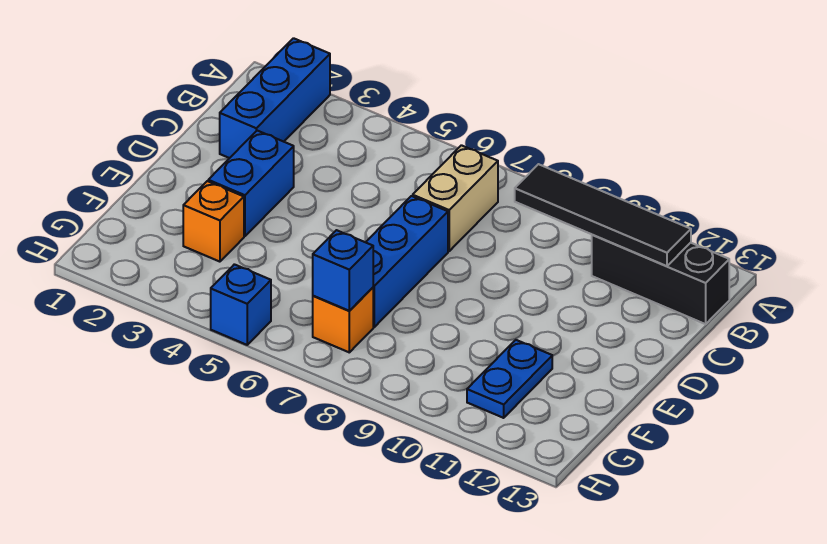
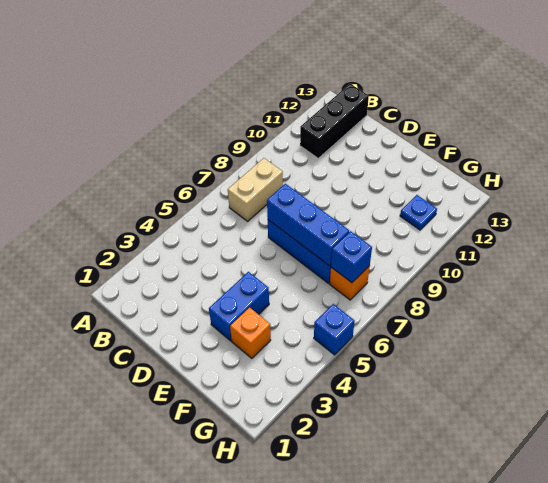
blue 1x3 brick [220,38,330,158] -> blue 1x3 brick moved to [267,184,349,266]
tan 1x2 brick [413,145,498,251] -> tan 1x2 brick turned to [228,158,283,221]
black 1x4 tile [515,164,691,266] -> none
blue 1x2 brick [208,131,294,236] -> blue 1x2 brick turned to [209,272,269,341]
blue 1x2 plate [467,340,552,418] -> blue 1x1 plate [400,195,437,230]

